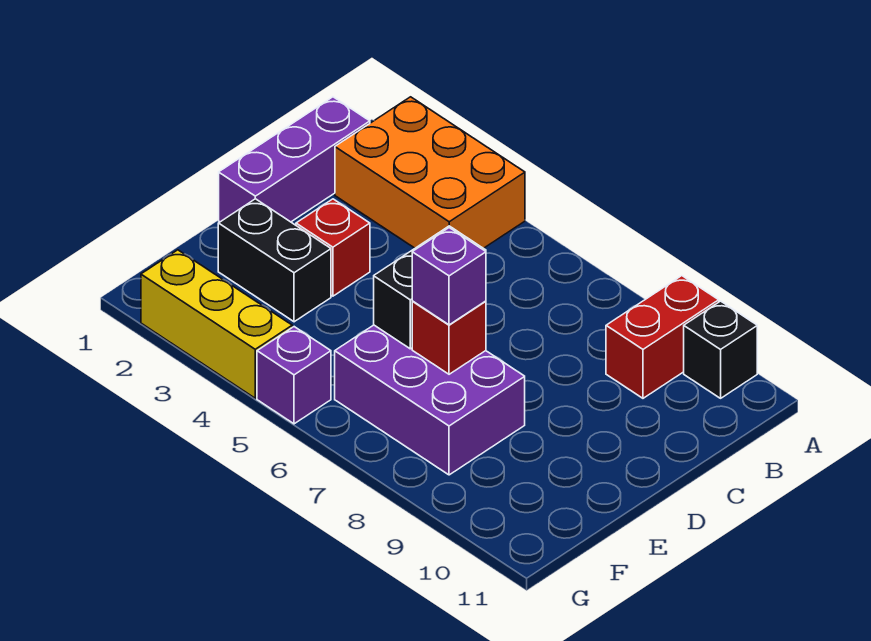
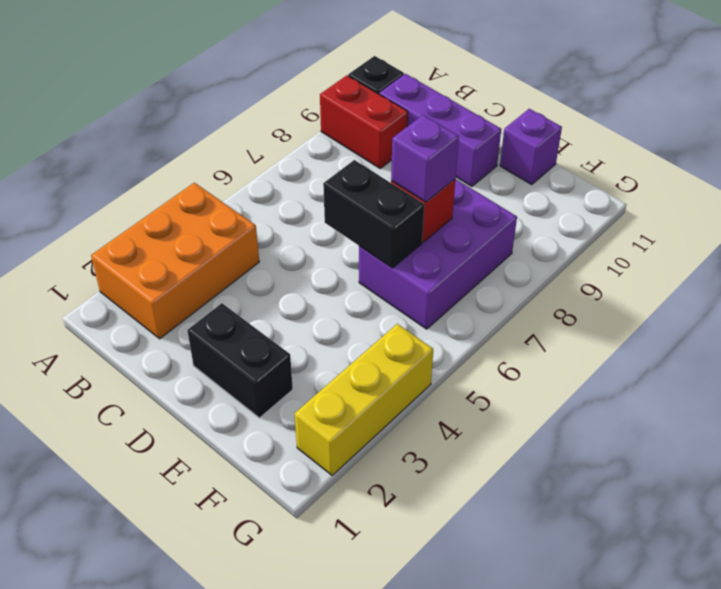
purple 1x3 brick [219,97,370,222] -> purple 1x3 brick moved to [379,74,501,186]
red 1x1 brick [296,199,370,296] -> none
black 1x2 brick [218,199,331,322] -> black 1x2 brick turned to [187,303,293,418]
purple 1x1 brick [257,327,331,424] -> purple 1x1 brick moved to [500,109,562,184]

